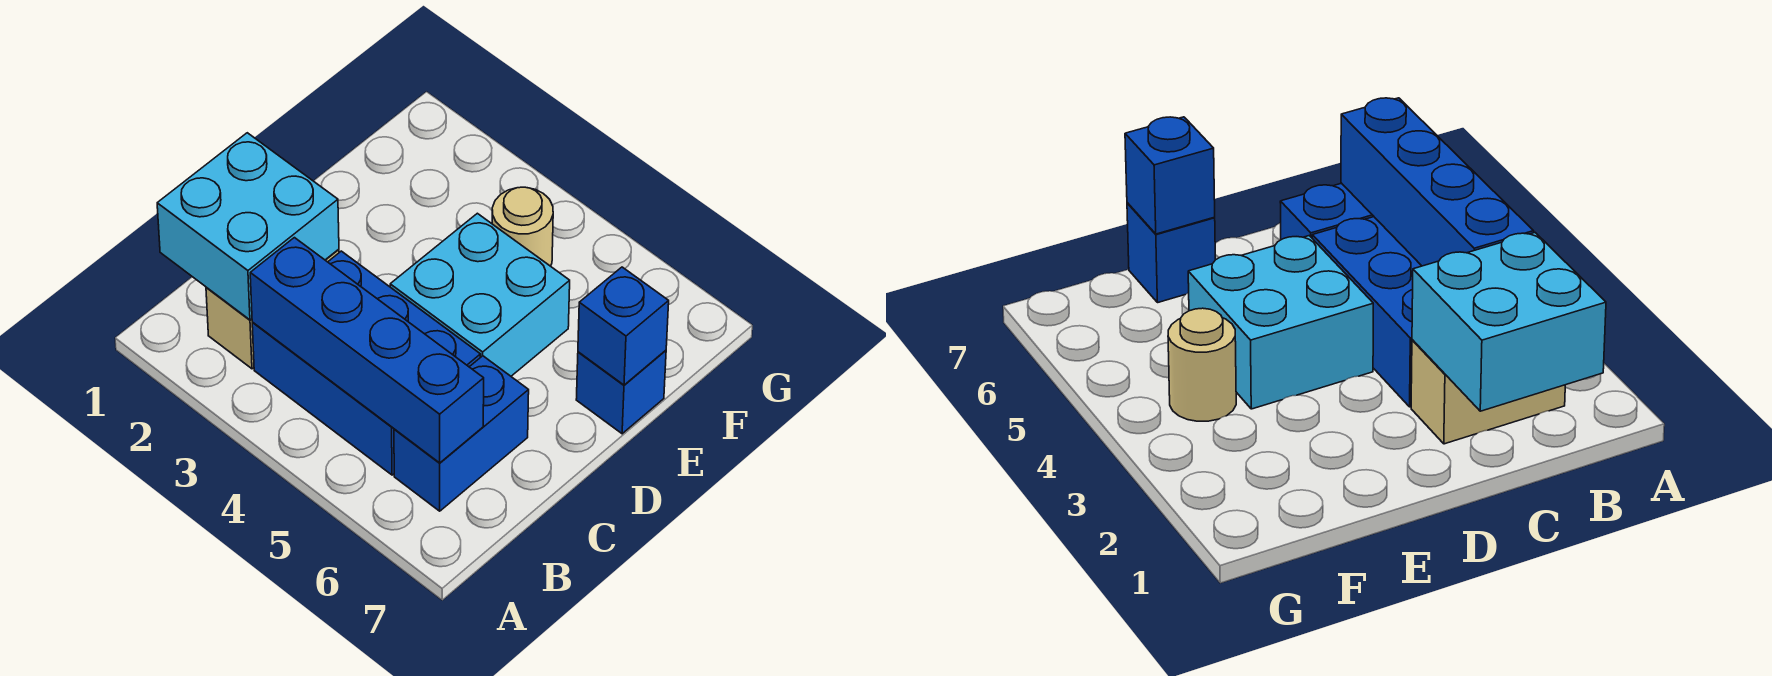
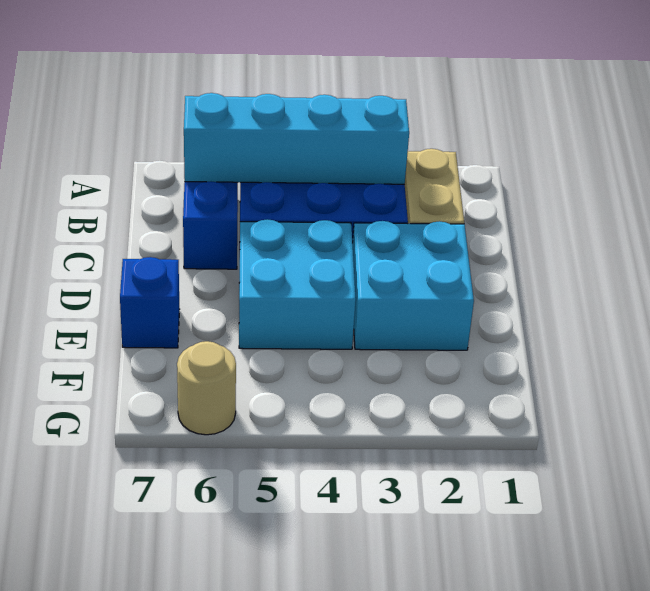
cyan 2x2 brick [157,133,339,320] -> cyan 2x2 brick moved to [353,221,474,350]
blue 1x4 brick [250,238,484,463] -> cyan 1x4 brick [184,93,409,184]
blue 1x1 brick [578,267,669,385] -> none
tan 1x1 round brick [492,187,553,266] -> tan 1x1 round brick moved to [177,341,236,435]

